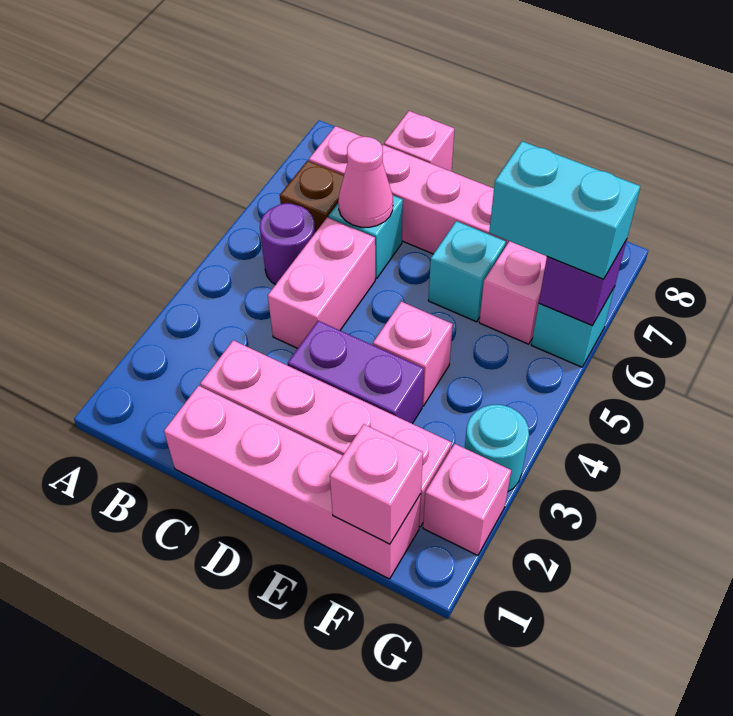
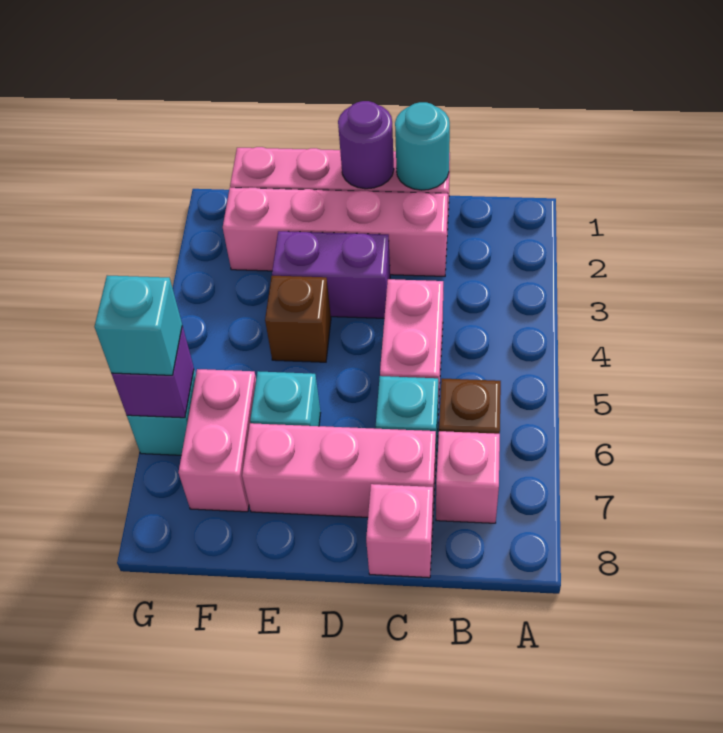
purple 1x1 round brick [260,203,315,285] -> purple 1x1 round brick moved to [338,101,394,189]
pink 1x1 cone [338,137,393,227] -> none
pink 1x1 brick [373,302,453,406] -> brown 1x1 brick [265,276,331,362]
pink 1x1 brick [330,424,423,544] -> none
cyan 1x2 brick [489,141,640,279] -> cyan 1x1 brick [94,275,182,375]
pink 1x1 brick [423,444,511,555] -> none
cyan 1x1 round brick [465,405,529,491] -> cyan 1x1 round brick moved to [395,102,450,190]

